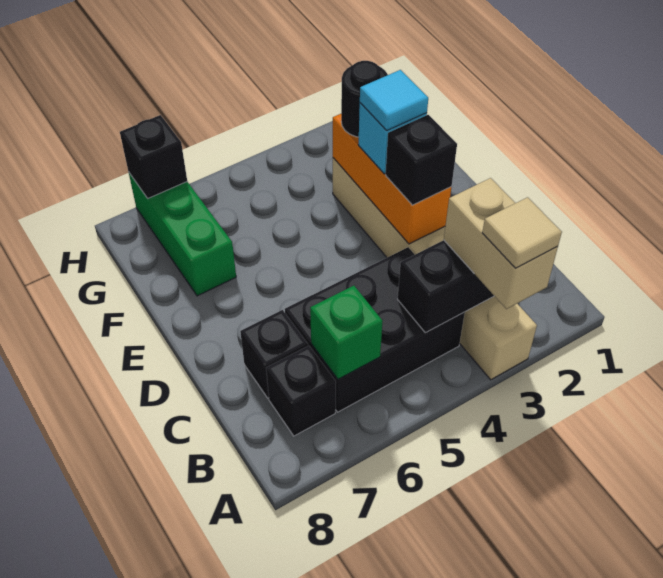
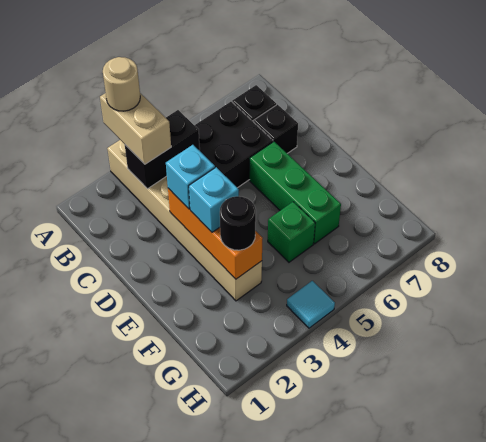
tan 1x1 tile [482,197,562,268] -> tan 1x1 round brick [103,57,140,111]
green 1x1 brick [310,286,382,379] -> green 1x1 brick moved to [268,202,315,262]
black 1x1 brick [386,115,457,205] -> cyan 1x1 brick [166,145,215,209]
cyan 1x1 tile [360,70,428,131] -> cyan 1x1 tile moved to [287,281,335,328]
green 1x3 brick [129,173,236,296] -> green 1x3 brick moved to [250,142,341,244]
black 1x1 brick [120,115,187,198] -> none

